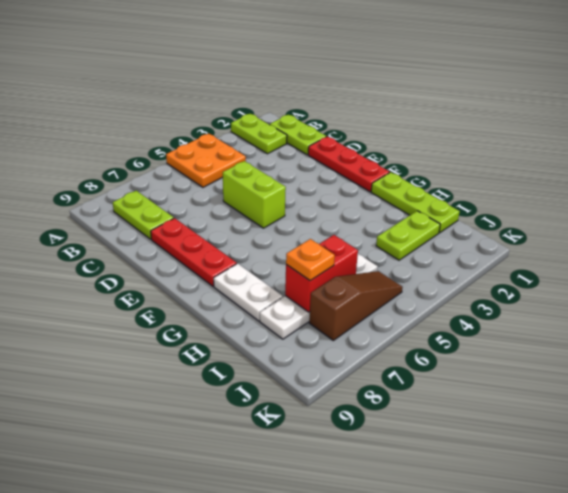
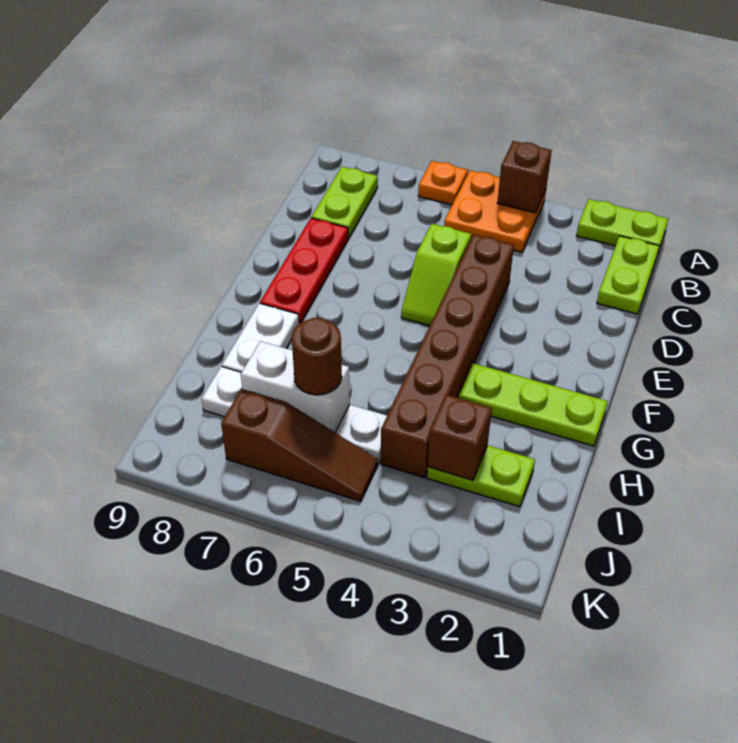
lime 1x2 plate [231,114,287,154] -> lime 1x2 plate turned to [576,199,668,252]
none -> brown 1x1 brick [497,141,552,213]
red 1x3 plate [308,137,389,192] -> none
none -> brown 1x6 brick [381,234,514,478]
lime 1x2 brick [223,161,286,228] -> lime 1x2 slope [401,224,471,326]
lime 1x3 plate [371,172,460,233] -> lime 1x3 plate turned to [459,363,608,446]
none -> brown 1x1 brick [428,395,492,480]
red 1x2 brick [285,235,358,312] -> white 1x2 brick [241,341,350,432]
none -> brown 1x1 round brick [292,318,342,395]
orange 1x1 plate [286,239,335,281] -> orange 1x1 plate moved to [418,161,468,205]

